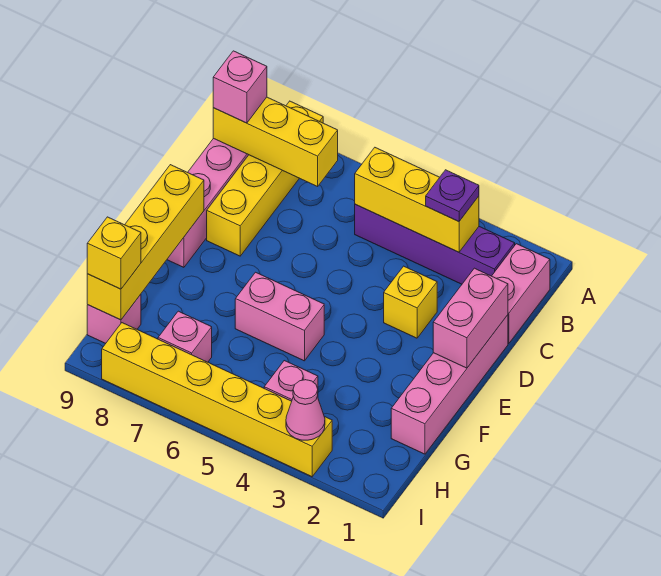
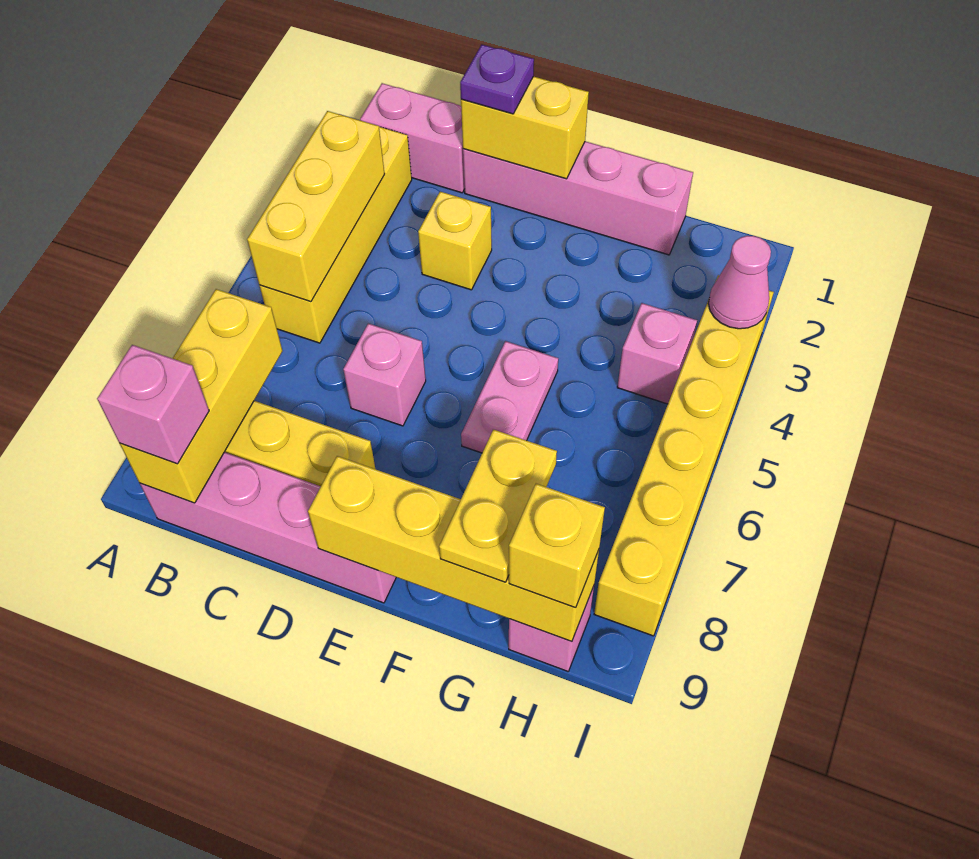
purple 1x4 brick [355,204,515,284] -> yellow 1x4 brick [259,127,412,343]
purple 1x1 plate [426,170,479,222] -> purple 1x1 plate moved to [460,45,534,114]
pink 1x2 brick [433,268,508,368] -> yellow 1x2 brick [461,76,589,179]
pink 1x2 brick [235,272,324,361] -> pink 1x2 plate [461,341,558,453]
none -> yellow 1x2 plate [439,429,557,582]
pink 1x1 brick [158,311,212,362] -> pink 1x1 brick moved to [343,324,426,426]

